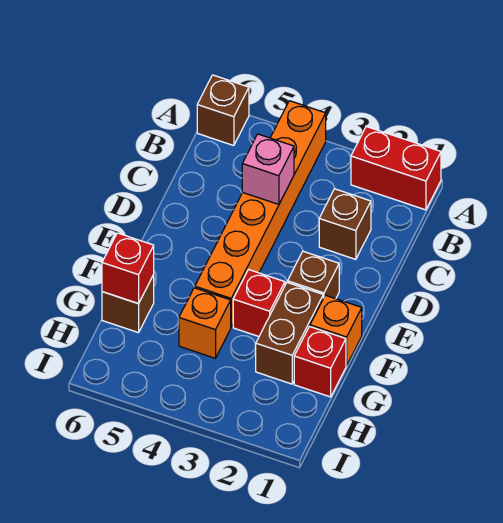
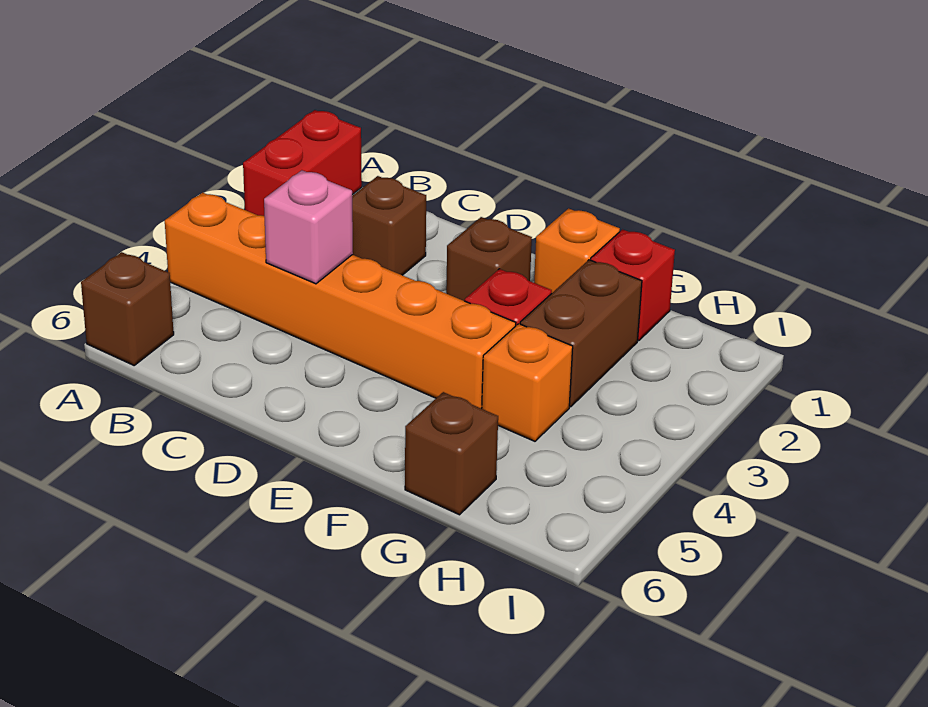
brown 1x2 brick [256,282,323,384] -> brown 1x2 brick turned to [520,260,642,407]
red 1x1 brick [102,233,154,304] -> none

